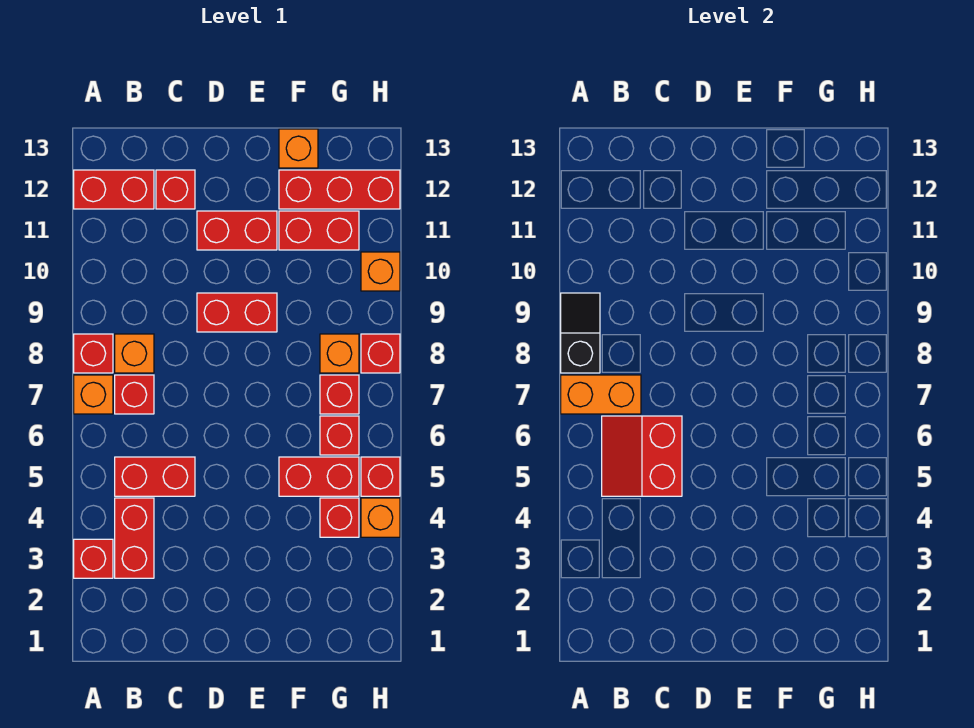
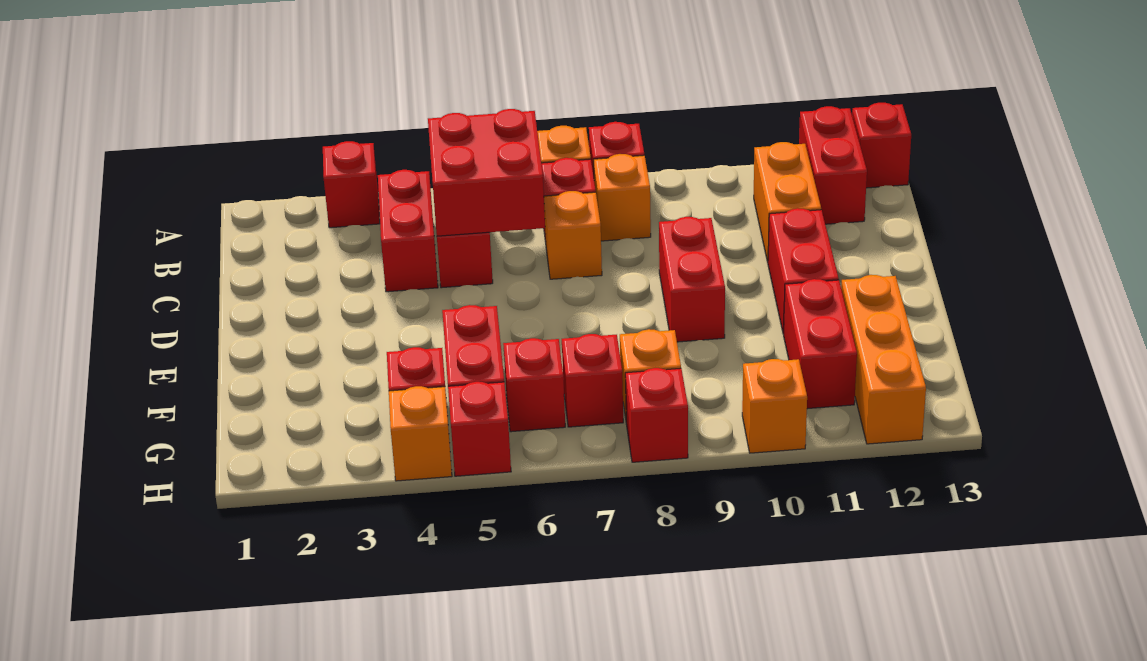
orange 1x2 brick [561,375,641,414] -> orange 1x2 brick moved to [754,142,821,262]
black 1x2 slope [561,293,600,373] -> none
red 1x2 brick [115,498,154,578] -> red 1x2 brick turned to [378,170,438,292]
red 2x2 slope [602,416,682,496] -> red 2x2 brick [428,109,545,236]
red 1x1 brick [156,170,195,209] -> red 1x1 brick moved to [852,103,911,188]
red 1x3 brick [279,170,400,209] -> orange 1x3 brick [841,275,926,444]
orange 1x1 brick [279,129,318,168] -> orange 1x1 brick moved to [544,191,602,279]

